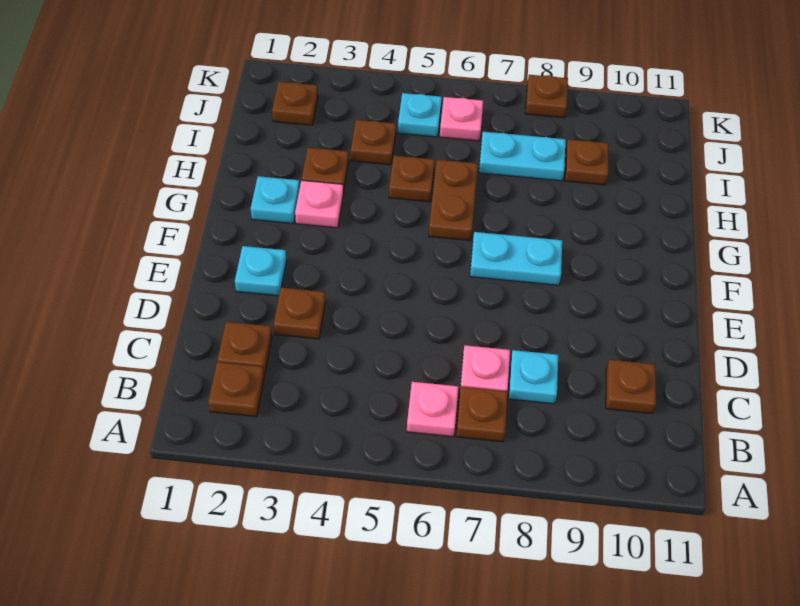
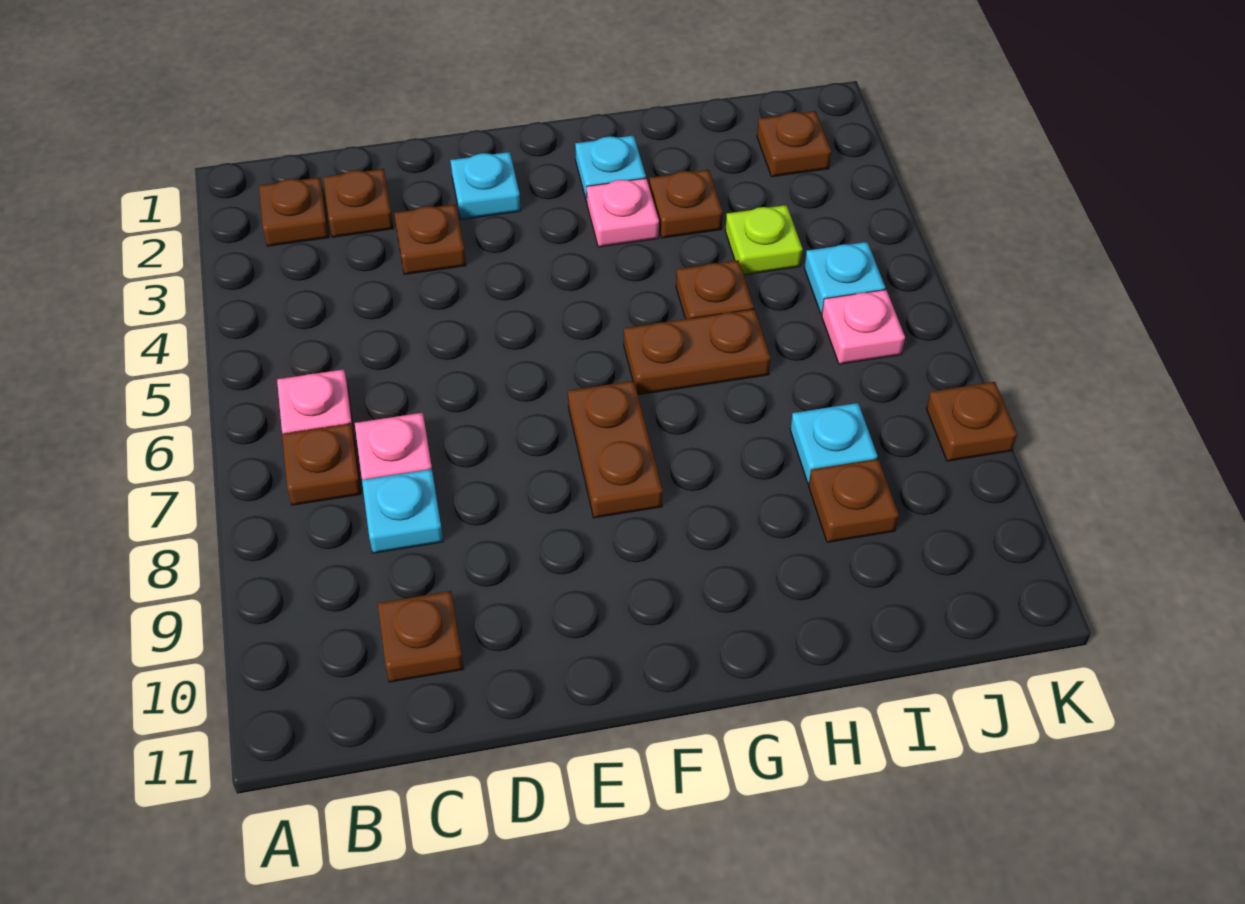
cyan 1x2 plate [470,232,562,285] -> brown 1x2 plate [568,381,663,518]
brown 1x1 plate [351,120,396,165] -> lime 1x1 plate [725,205,803,275]
cyan 1x2 plate [479,132,566,181] -> cyan 1x1 plate [790,403,878,483]

